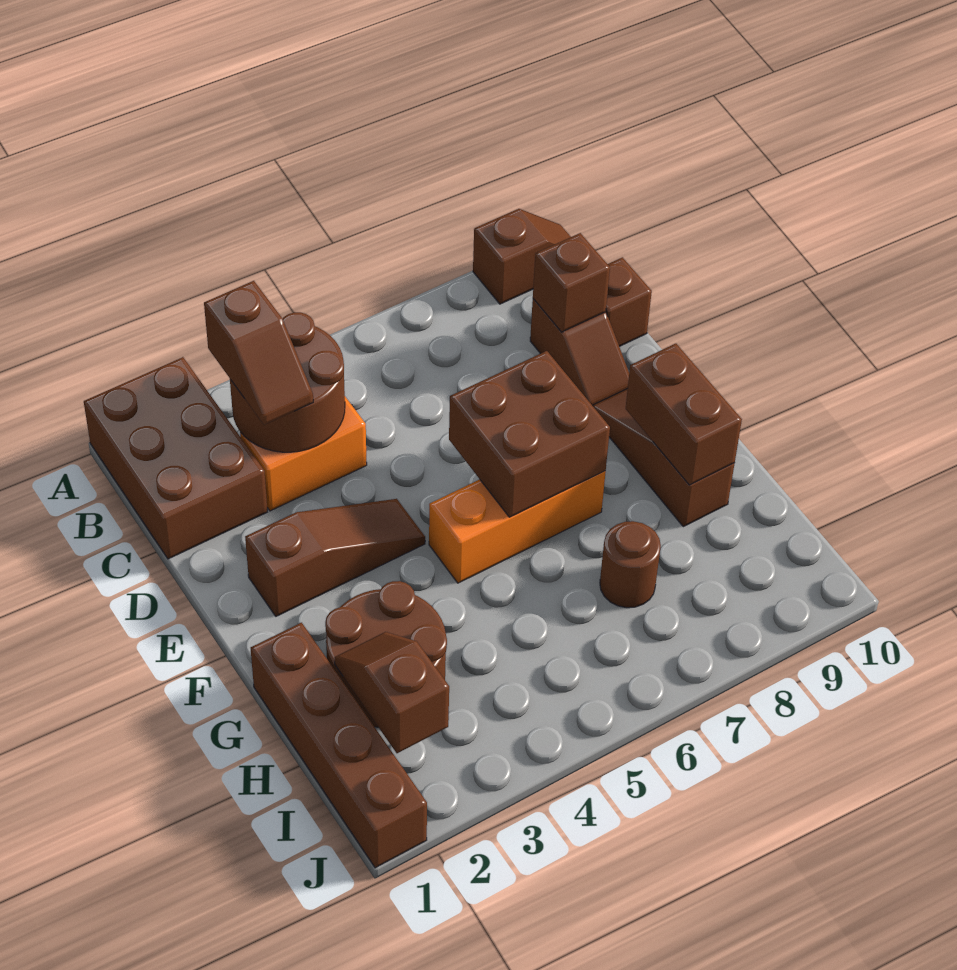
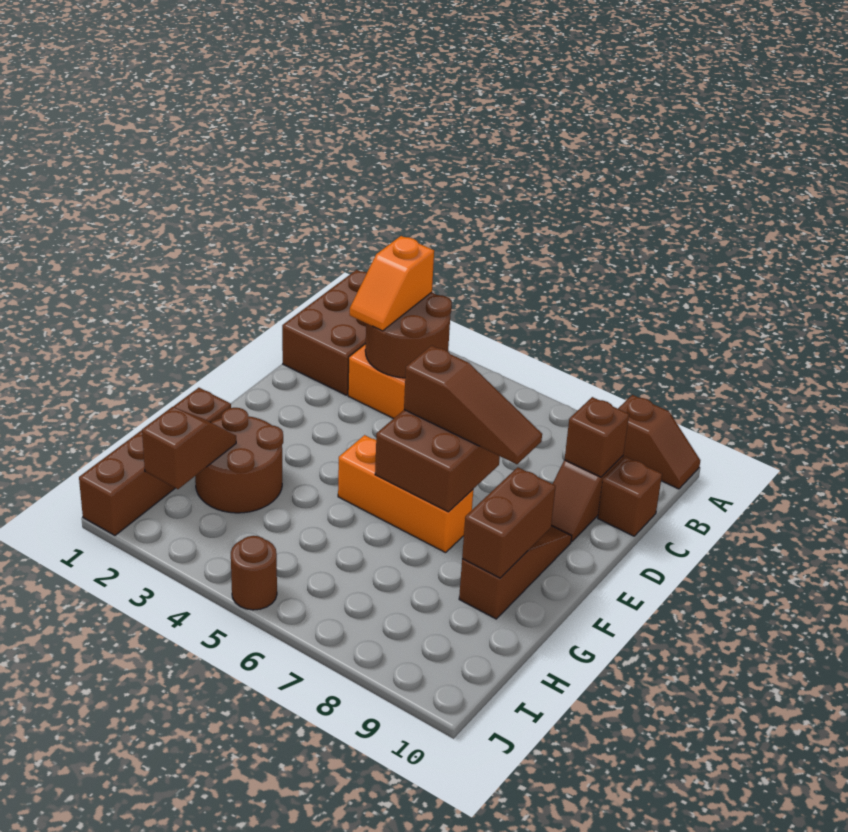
brown 1x2 slope [204,281,313,425] -> orange 1x2 slope [350,236,434,331]
brown 1x3 slope [245,499,425,616] -> brown 1x3 slope moved to [404,346,542,464]
brown 1x1 round brick [600,521,661,608] -> brown 1x1 round brick moved to [231,536,277,610]

